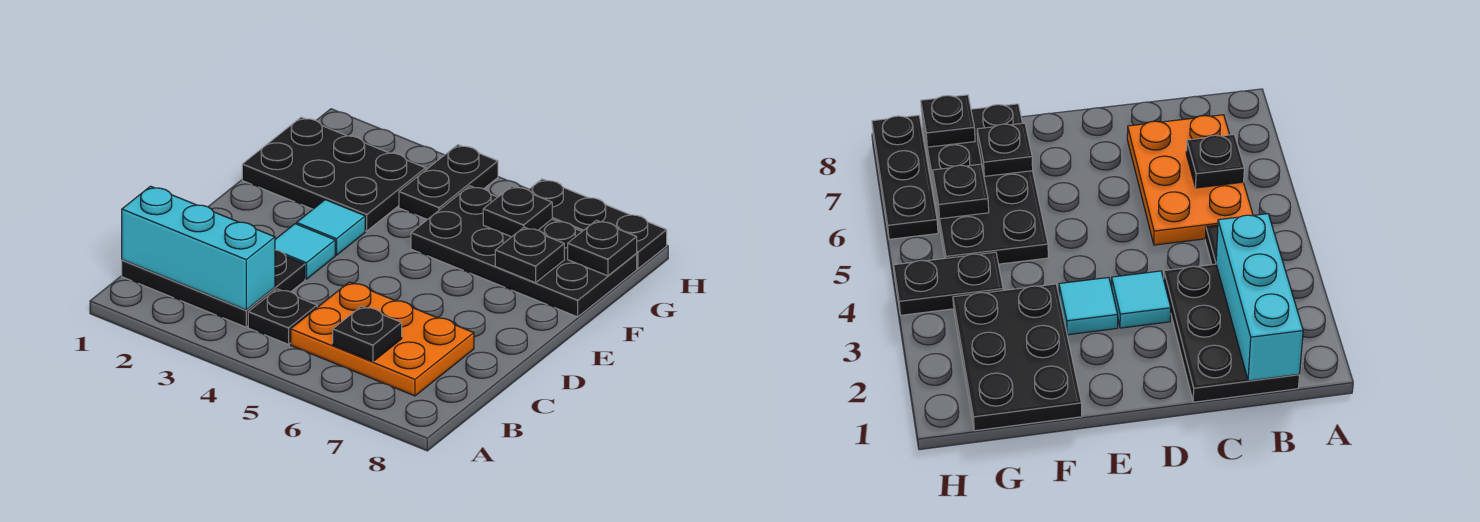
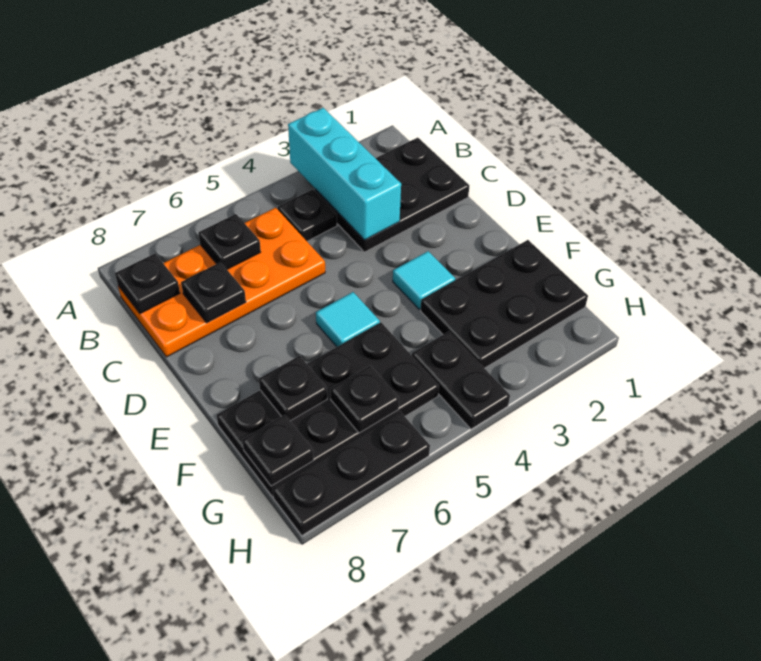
cyan 1x3 brick [122,186,275,310] -> cyan 1x3 brick turned to [288,108,401,240]
orange 2x3 plate [291,282,474,396] -> orange 2x4 plate [118,208,325,357]
none -> black 1x1 plate [115,254,180,314]
none -> black 1x1 plate [181,262,246,323]
cyan 1x1 tile [275,224,335,279] -> cyan 1x1 tile moved to [316,292,380,347]

